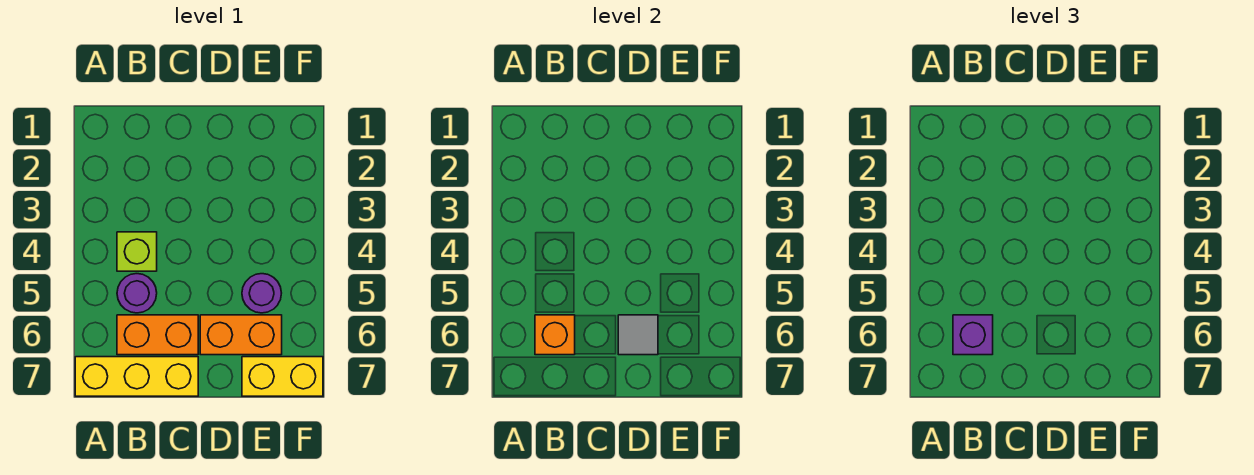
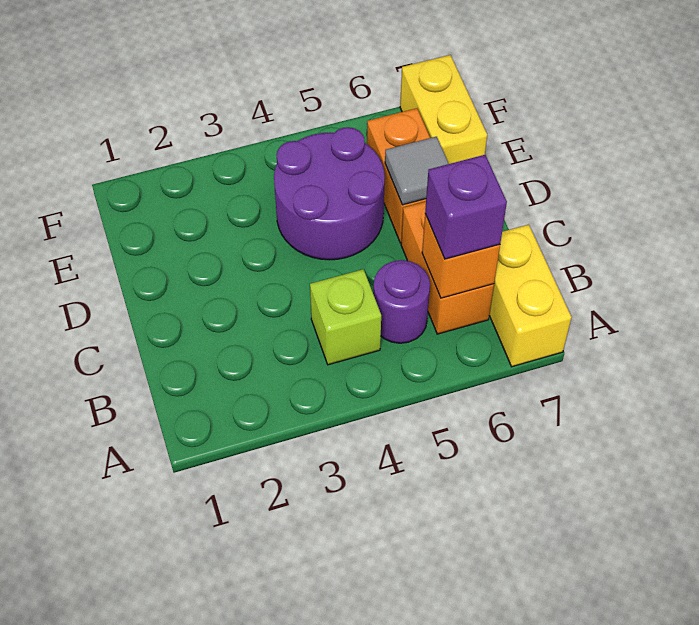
yellow 1x3 brick [75,357,198,396] -> yellow 1x2 brick [489,225,572,367]
purple 1x1 round brick [242,274,281,313] -> purple 2x2 round brick [274,127,385,260]

